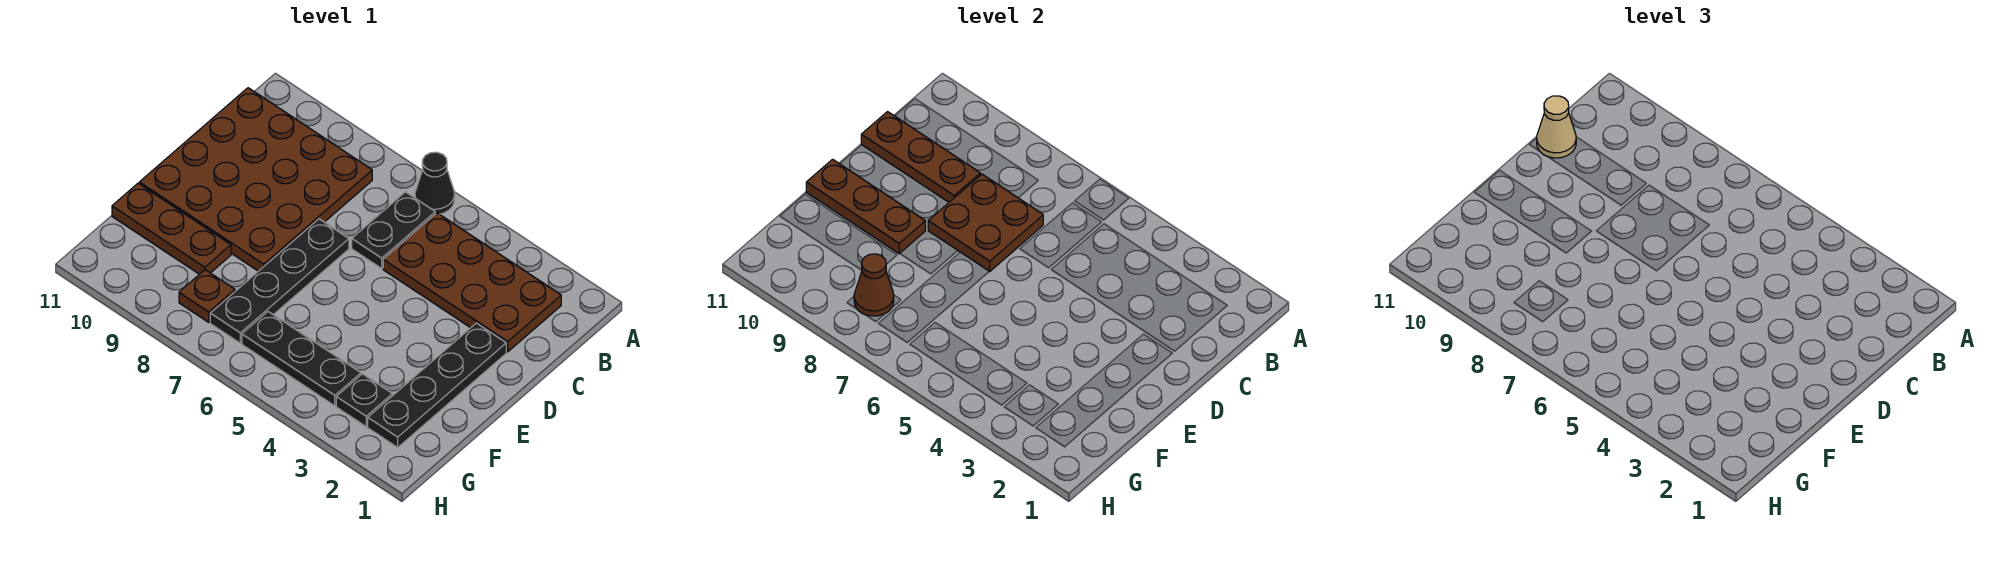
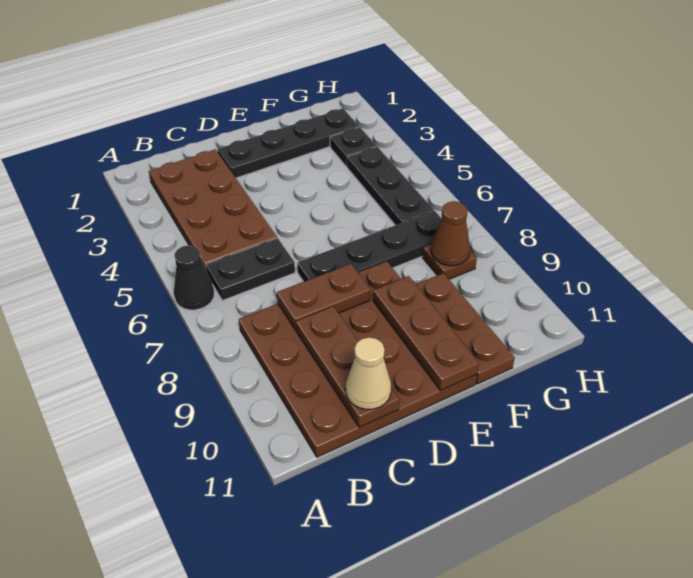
brown 2x2 plate [928,174,1043,272] -> brown 1x2 plate [277,264,371,330]

